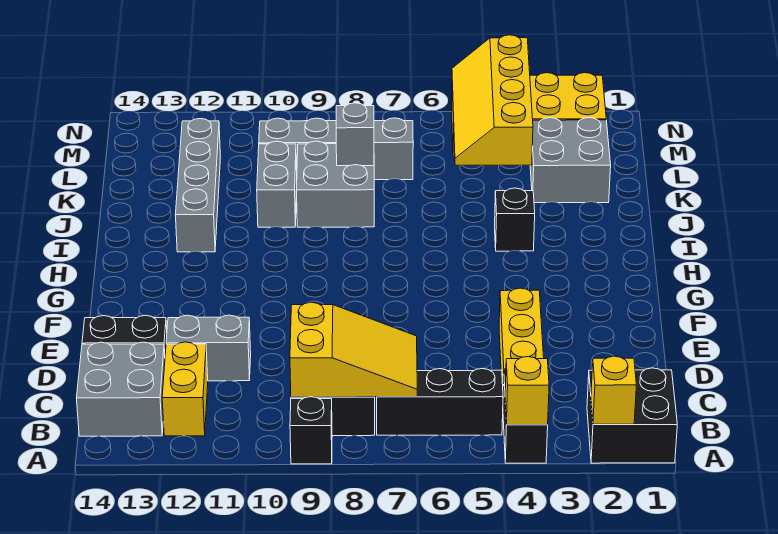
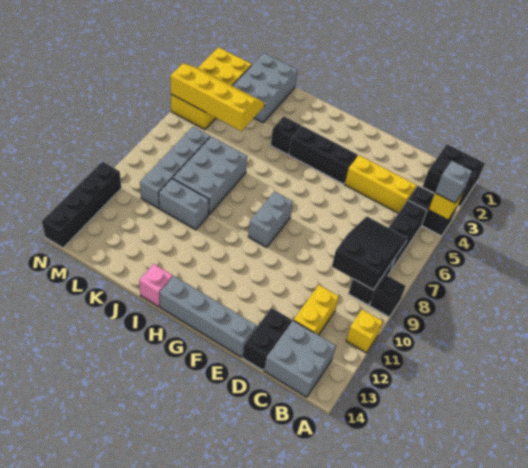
yellow 1x1 brick [591,356,636,424] -> yellow 1x1 brick moved to [346,310,383,353]
yellow 2x3 slope [290,302,417,397] -> black 2x3 slope [332,216,407,290]
yellow 1x2 brick [162,342,208,436] -> yellow 1x2 brick turned to [293,285,339,335]
grey 1x2 brick [166,315,251,381] -> grey 1x2 brick moved to [248,191,293,247]
none -> black 1x3 brick [289,126,358,184]
grey 1x4 brick [176,119,220,252] -> grey 1x4 brick moved to [160,276,257,357]
none -> pink 1x1 brick [139,264,173,307]
grey 2x2 brick [297,141,374,227] -> grey 2x3 brick [173,136,247,214]
grey 2x2 brick [530,118,611,203] -> grey 2x3 brick [232,53,298,123]
yellow 2x4 slope [452,35,533,165] -> yellow 2x4 slope turned to [170,64,265,131]
grey 1x1 brick [336,103,374,166] -> grey 1x1 brick moved to [435,161,472,203]
none -> black 1x4 brick [42,161,121,248]

